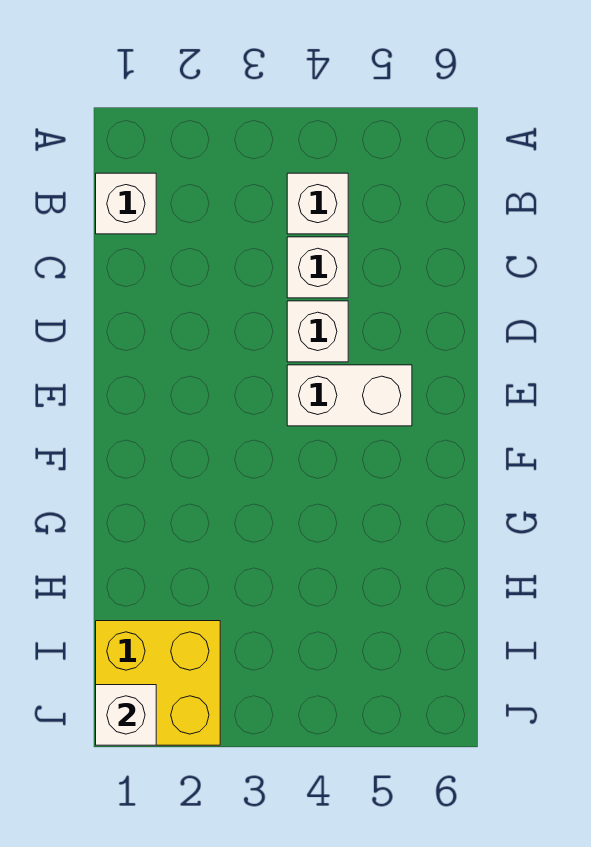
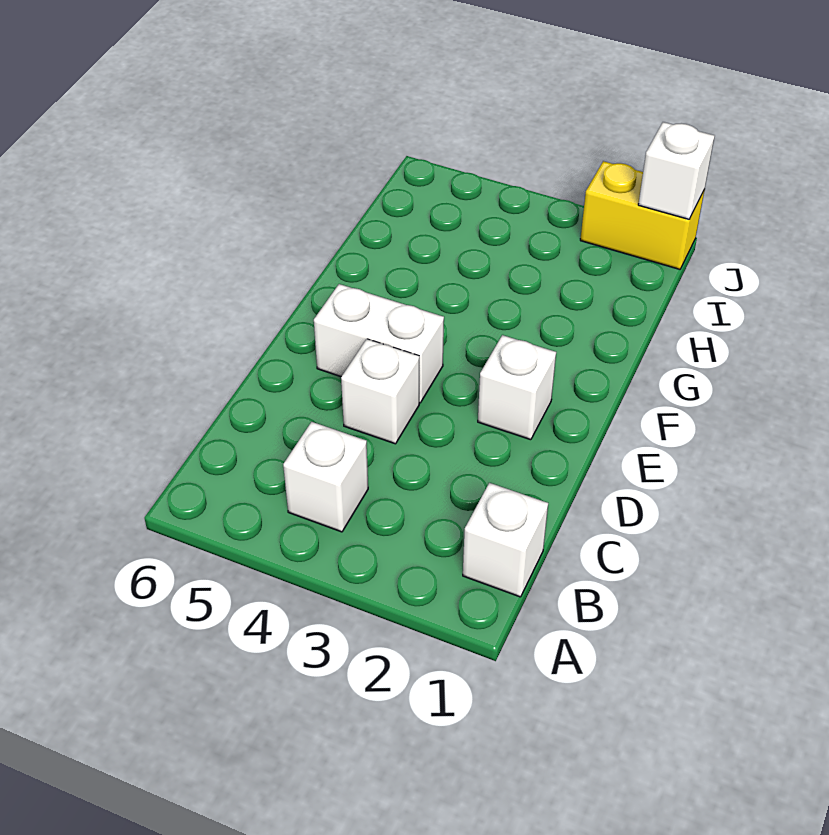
white 1x1 brick [287,237,348,298] -> white 1x1 brick moved to [478,335,556,440]
yellow 2x2 brick [96,621,220,745] -> yellow 1x2 brick [580,161,704,269]

